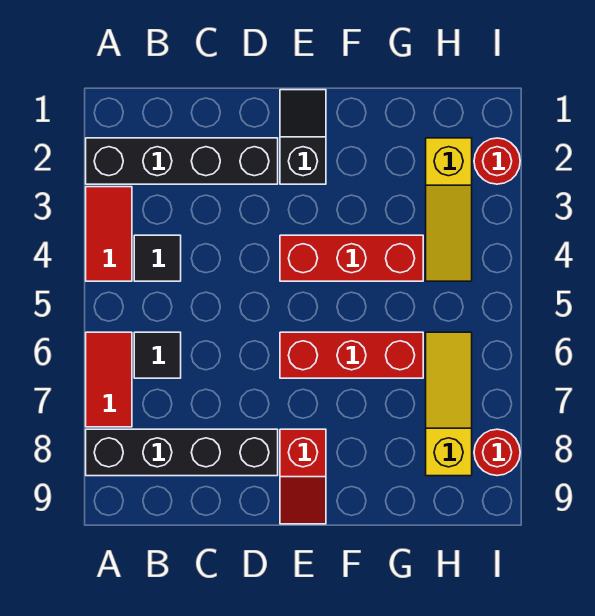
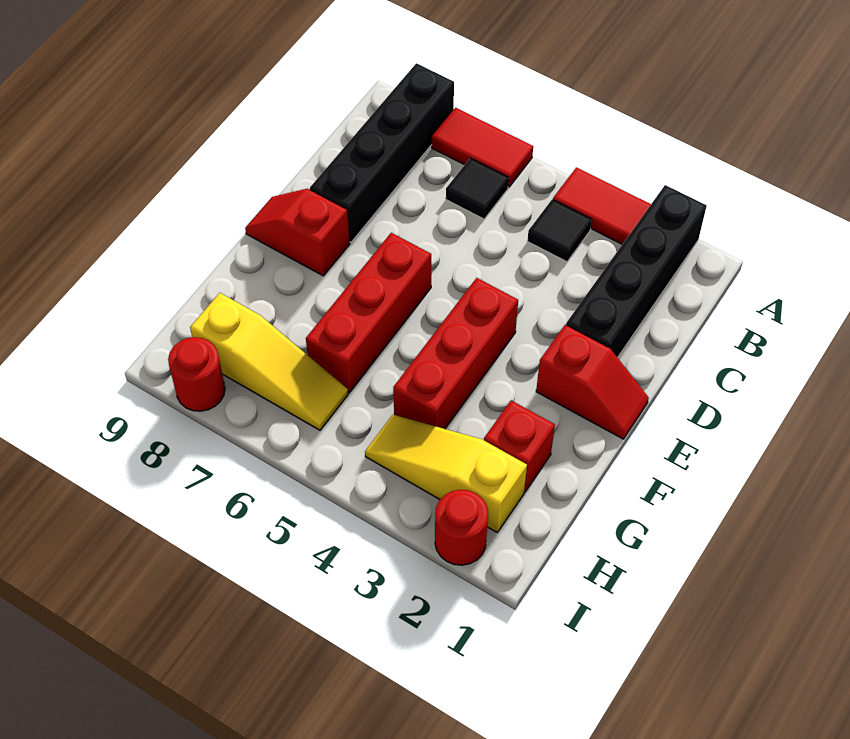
black 1x2 slope [280,90,326,184] -> red 1x2 slope [536,325,649,439]
none -> red 1x1 brick [484,400,555,492]

